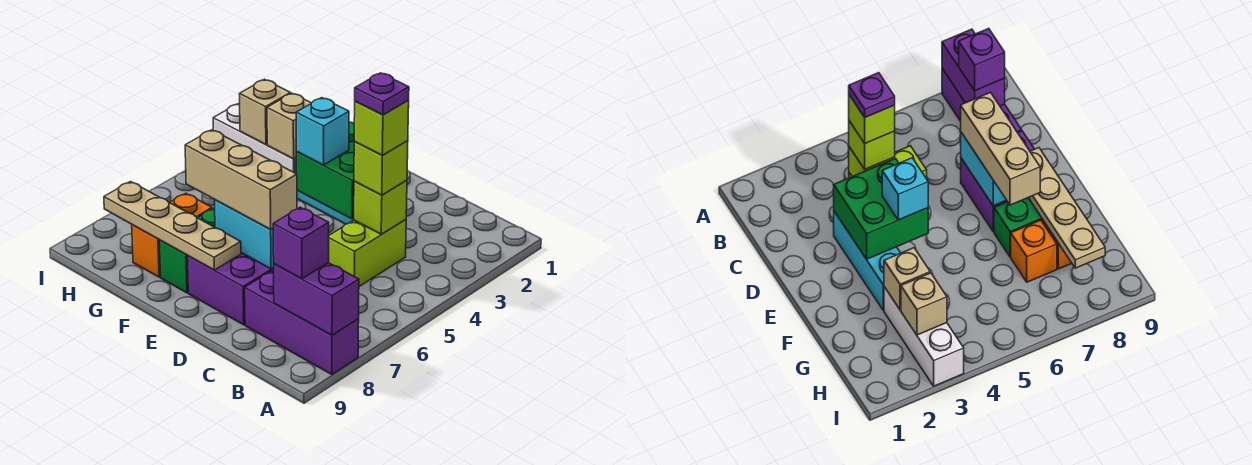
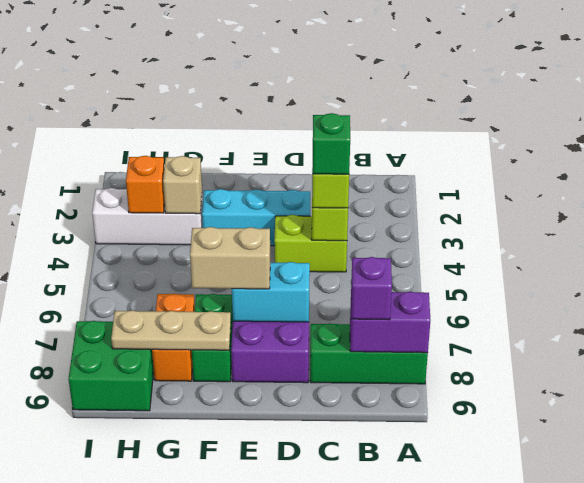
purple 1x3 brick [245,271,359,375] -> green 1x3 brick [310,324,428,384]
lime 1x2 brick [328,220,406,286] -> lime 1x2 brick turned to [274,215,347,272]
lime 1x1 brick [354,101,409,156] -> green 1x1 brick [312,113,350,174]
purple 1x1 plate [355,73,409,115] -> none
green 2x2 brick [296,122,355,219] -> green 2x2 brick moved to [69,321,154,411]
tan 1x3 brick [185,130,297,229] -> tan 1x2 brick [190,227,270,289]
cyan 1x1 brick [296,98,349,165] -> none
tan 1x4 plate [104,182,241,270] -> tan 1x3 plate [111,311,231,350]
tan 1x1 brick [239,79,291,145] -> orange 1x1 brick [126,156,165,213]

